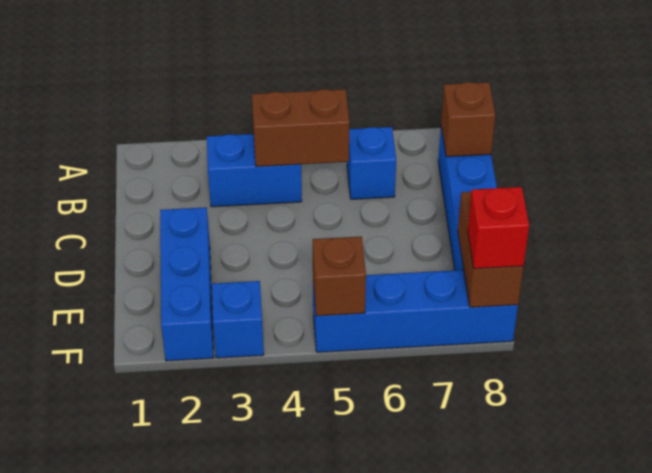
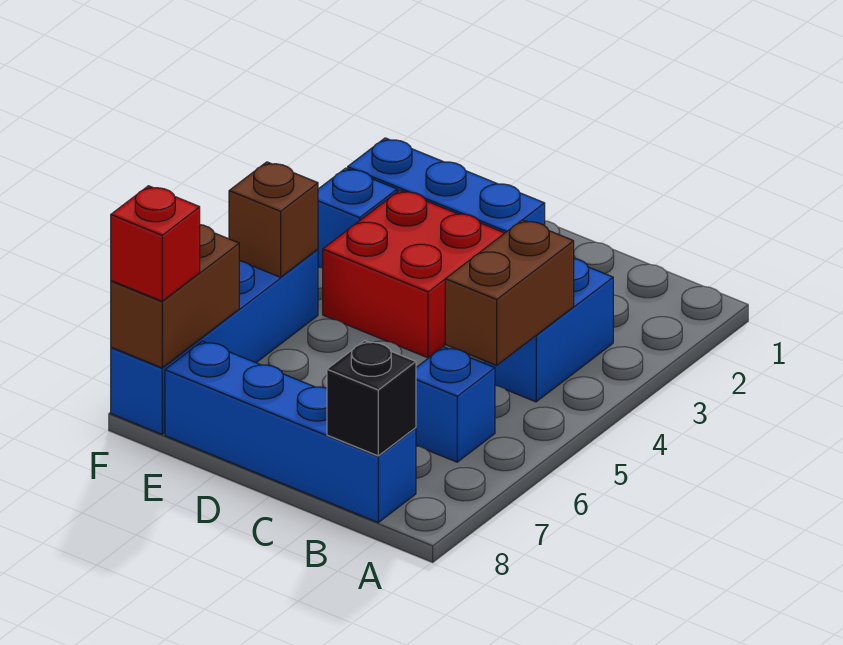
brown 1x1 brick [441,82,495,157] -> black 1x1 brick [327,341,416,456]
none -> red 2x2 brick [323,190,504,358]
brown 1x2 brick [458,192,523,307] -> brown 1x2 brick turned to [111,225,239,368]

